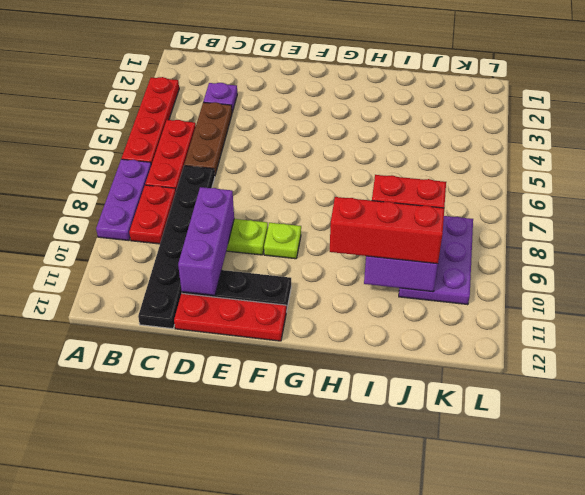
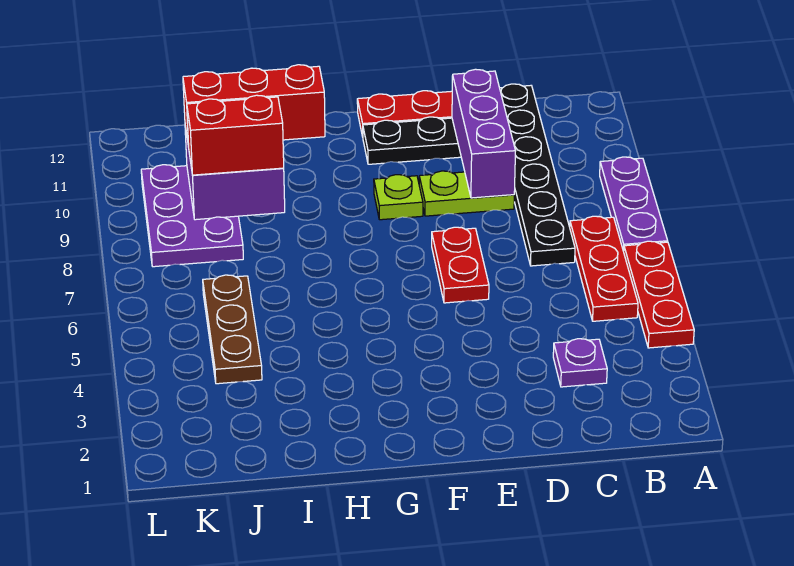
red 1x4 plate [122,77,179,165] -> red 1x3 plate [624,241,694,348]
red 1x2 plate [129,185,176,244] -> red 1x2 plate moved to [432,227,489,303]
brown 1x3 plate [184,102,232,175] -> brown 1x3 plate moved to [203,275,262,384]

